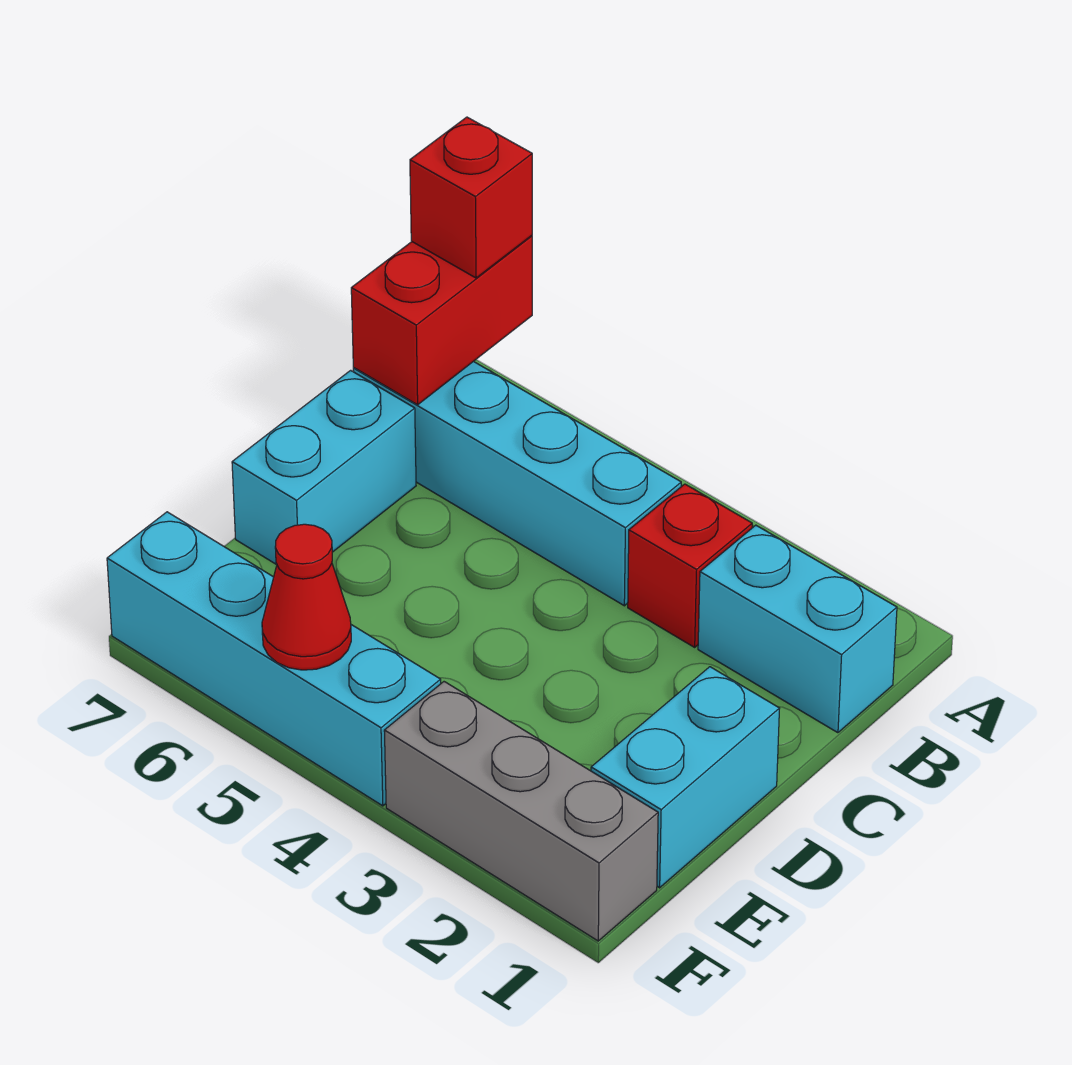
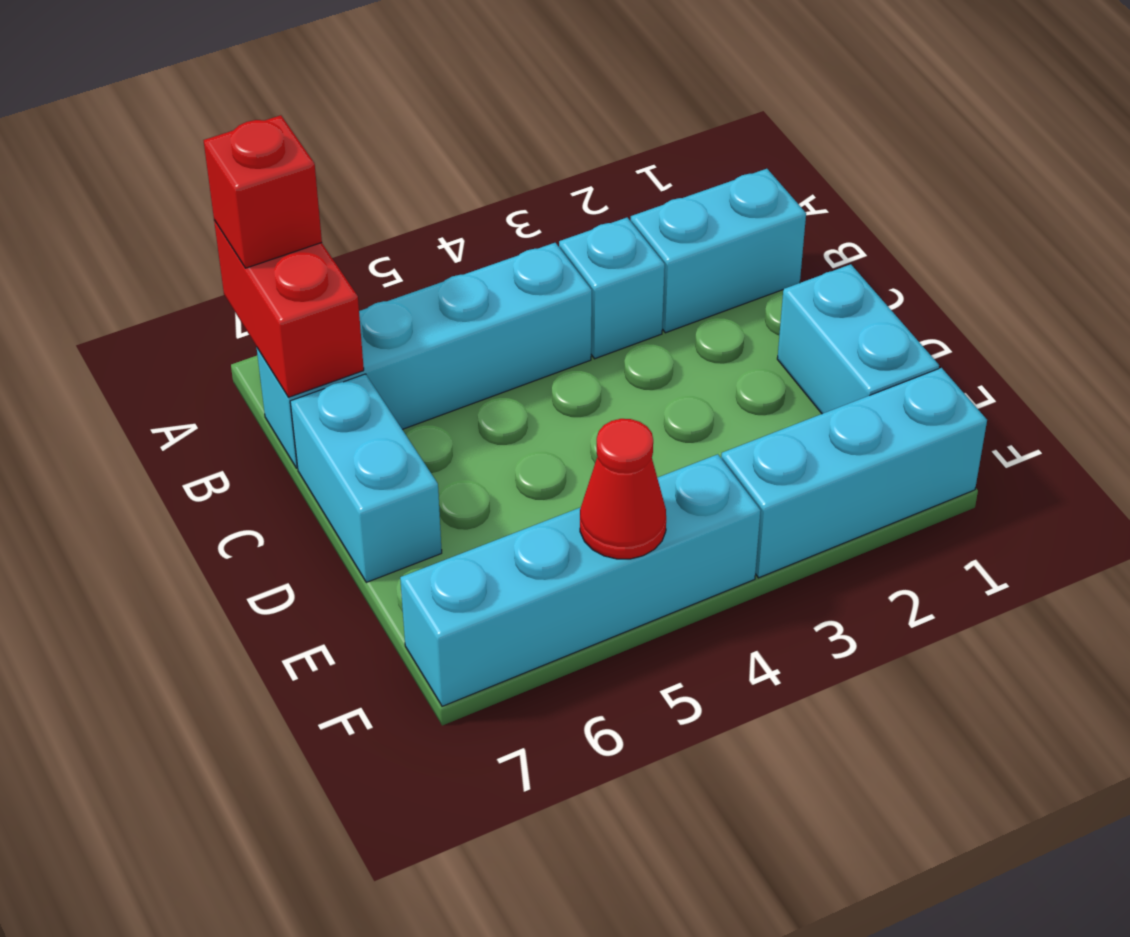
red 1x1 brick [628,484,752,647] -> cyan 1x1 brick [559,218,665,359]
grey 1x3 brick [384,682,658,941] -> cyan 1x3 brick [721,368,987,578]

